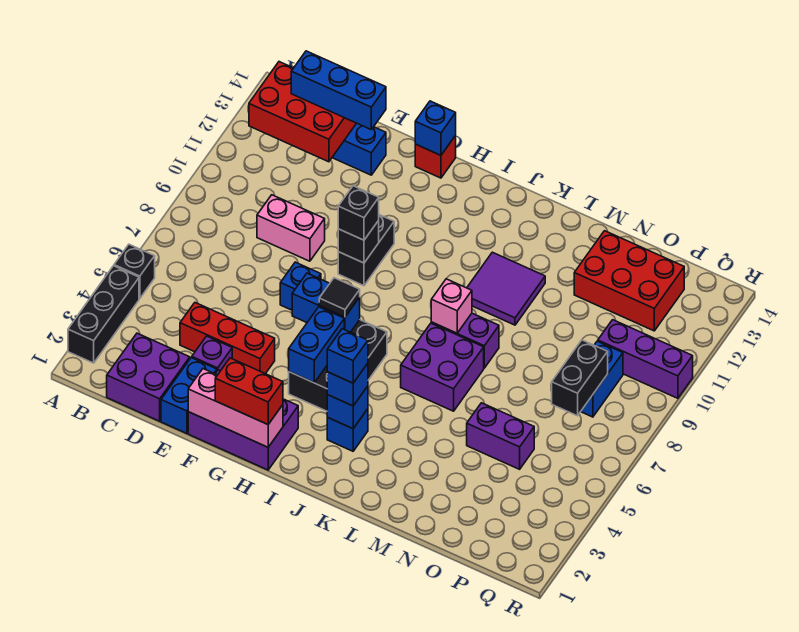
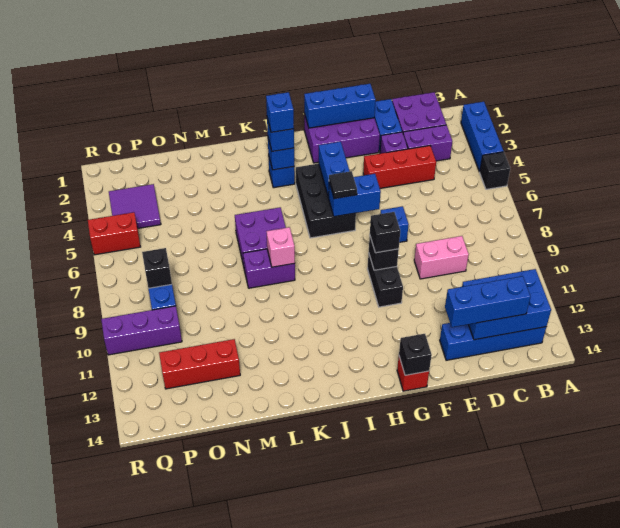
black 1x3 brick [68,266,139,363] -> blue 1x3 brick [461,102,504,172]
red 2x3 brick [249,62,356,162] -> blue 2x3 brick [462,269,551,340]
pink 1x3 brick [188,369,283,447] -> blue 1x3 brick [304,84,376,128]
red 1x2 brick [215,358,283,425] -> red 1x2 brick moved to [88,212,140,255]
blue 1x1 brick [415,101,456,155] -> black 1x1 brick [399,334,432,375]
purple 2x2 tile [467,252,545,325] -> purple 2x2 tile moved to [109,184,161,229]
purple 1x2 brick [467,403,534,469] -> purple 1x2 brick moved to [403,125,452,161]
red 2x3 brick [574,231,684,331] -> red 1x3 brick [159,339,240,389]
black 1x2 brick [552,340,608,416] -> black 1x1 brick [142,248,172,288]

